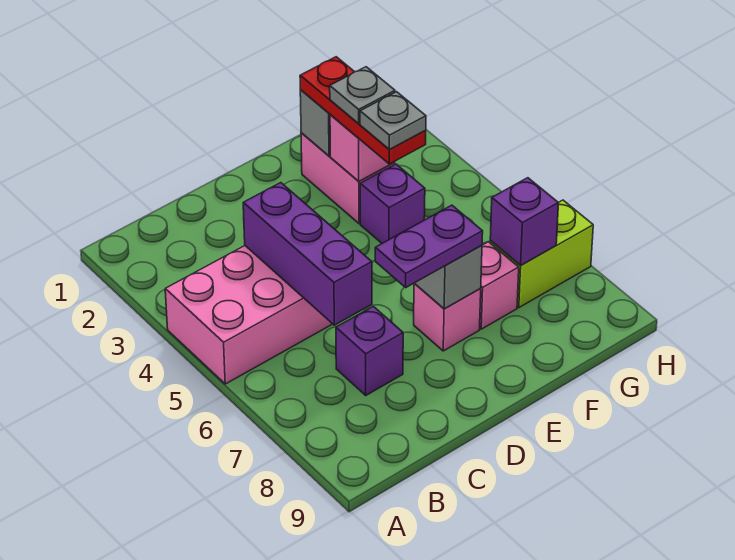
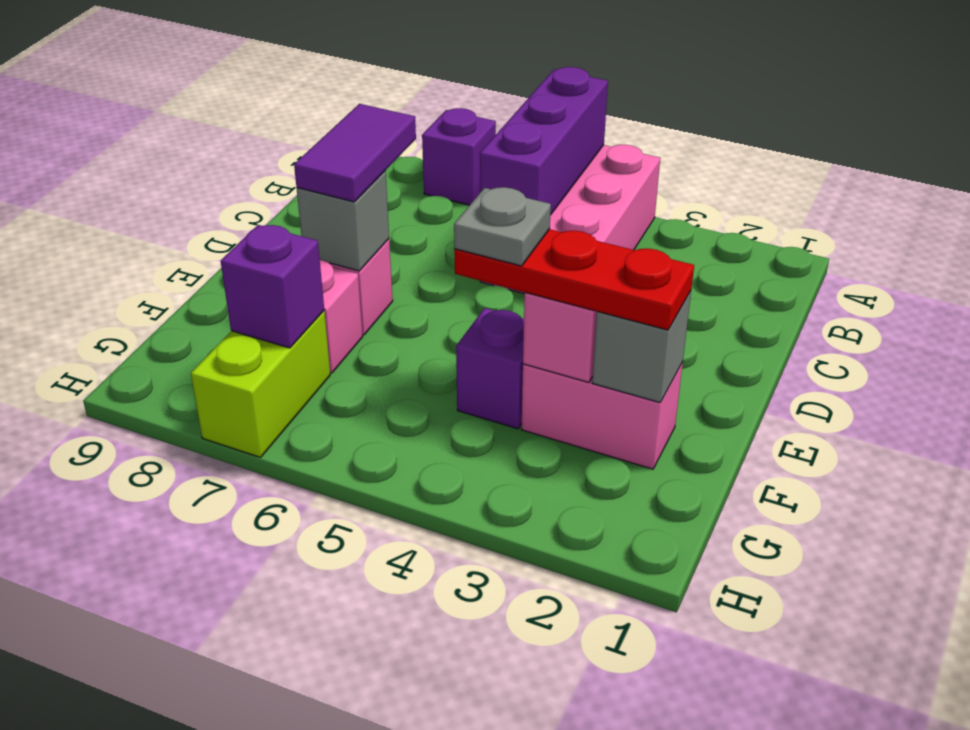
purple 1x3 brick [243,183,372,325] -> purple 1x3 brick turned to [480,67,608,215]
purple 1x1 brick [336,306,403,395] -> purple 1x1 brick moved to [422,108,496,205]
purple 1x2 plate [375,205,483,287] -> purple 1x2 tile [294,104,416,202]
grey 1x1 plate [330,67,395,123] -> none

